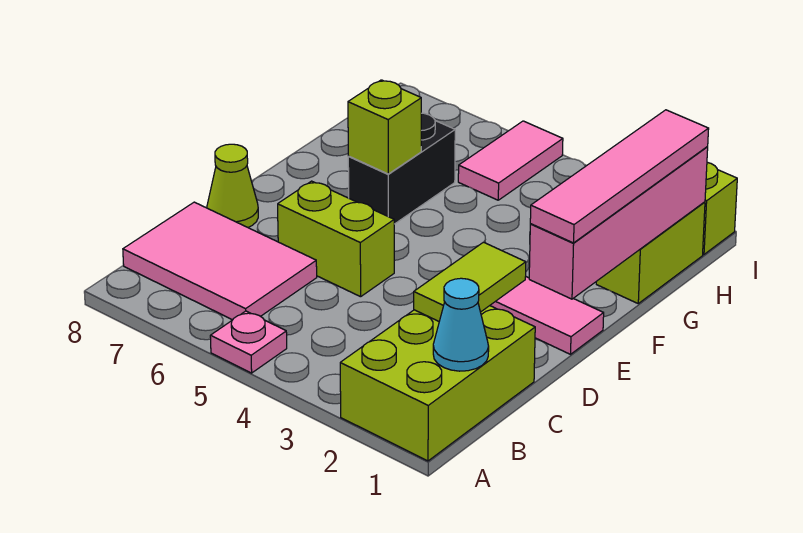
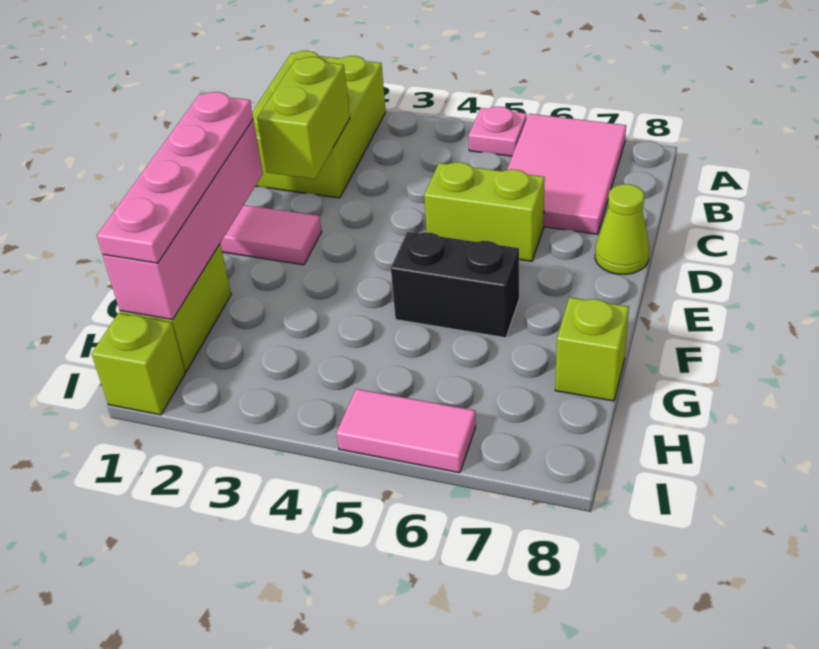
cyan 1x1 cone [433,278,489,371] -> none
pink 2x3 tile [123,202,317,320] -> pink 2x3 tile turned to [507,114,626,234]
lime 1x2 tile [414,242,526,321] -> lime 1x2 brick [257,57,350,179]
pink 1x4 tile [530,110,709,243] -> pink 1x4 plate [97,92,253,263]
black 1x2 brick [348,113,455,224] -> black 1x2 brick turned to [391,232,519,338]
lime 1x1 brick [348,80,421,174] -> lime 1x1 brick moved to [555,297,629,401]
pink 1x2 tile [458,121,563,200] -> pink 1x2 tile turned to [336,389,476,473]

